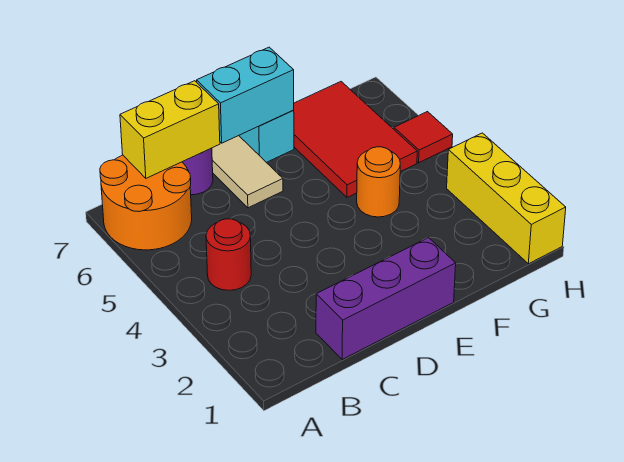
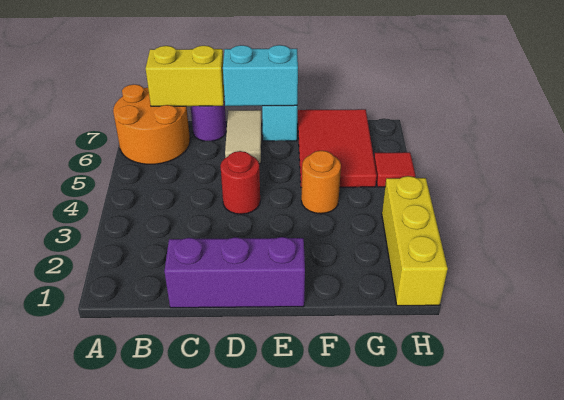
red 1x1 round brick [206,219,251,290] -> red 1x1 round brick moved to [220,151,260,214]

